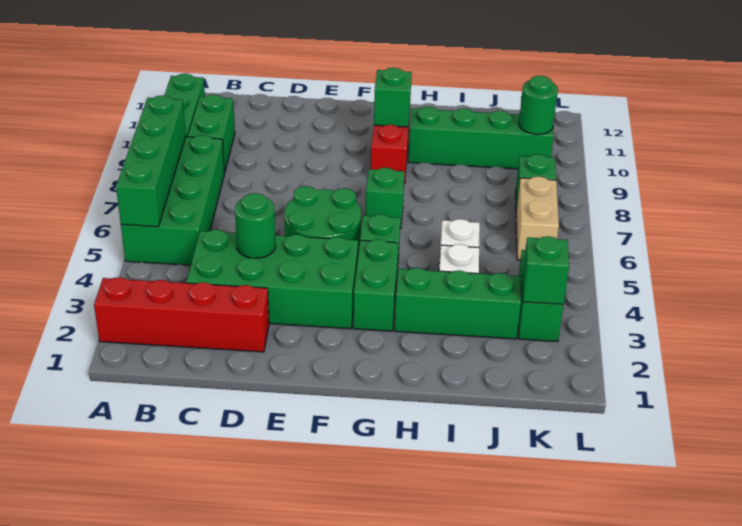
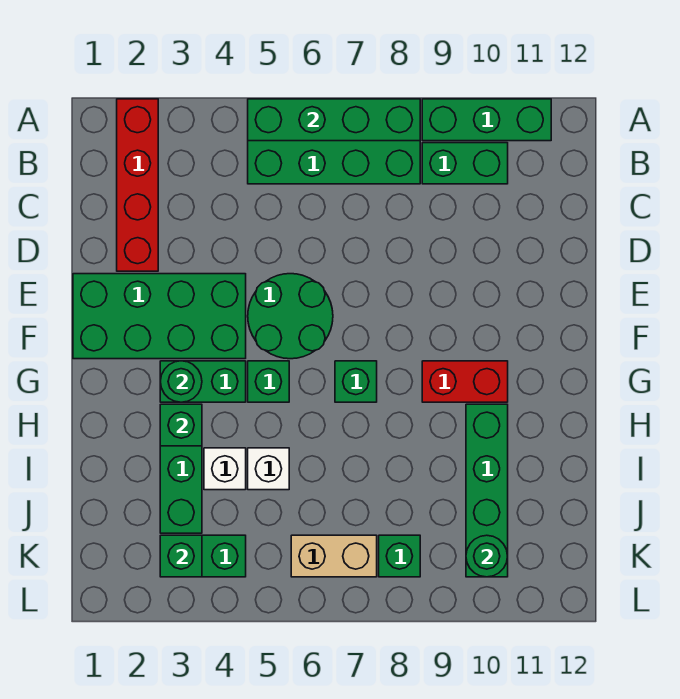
green 2x4 brick [187,230,358,329] -> green 2x4 brick turned to [73,274,246,359]
green 1x1 round brick [235,193,276,258] -> green 1x1 round brick moved to [160,361,202,402]
green 1x1 brick [374,68,412,127] -> green 1x1 brick moved to [160,404,202,446]

